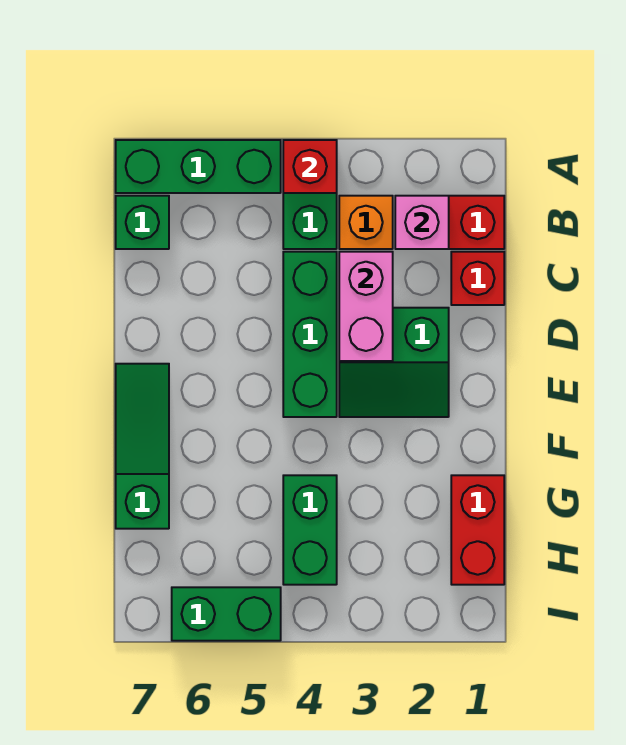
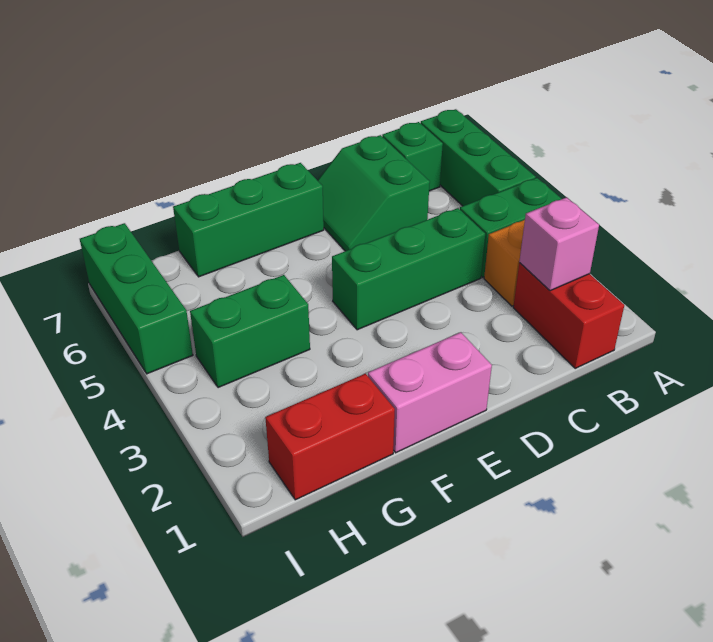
red 1x1 brick [283,140,337,193] -> none
red 1x1 brick [451,252,504,305] -> none
pink 1x2 brick [339,252,393,361] -> pink 1x2 brick moved to [368,332,492,453]
green 2x2 slope [339,308,449,417] -> green 2x2 slope moved to [318,135,430,251]
green 1x3 slope [116,364,169,529] -> green 1x3 brick [173,163,324,277]
green 1x2 brick [172,587,281,641] -> green 1x3 brick [80,223,193,374]

